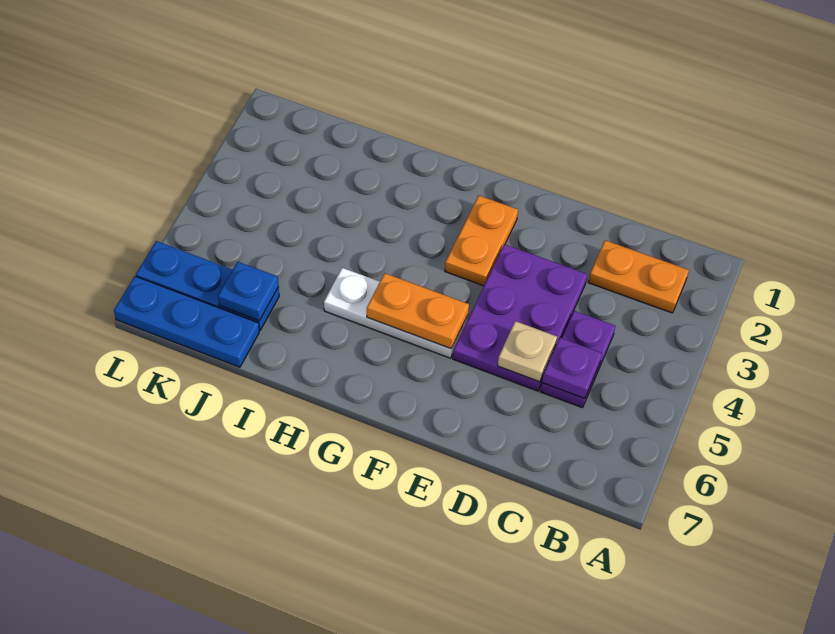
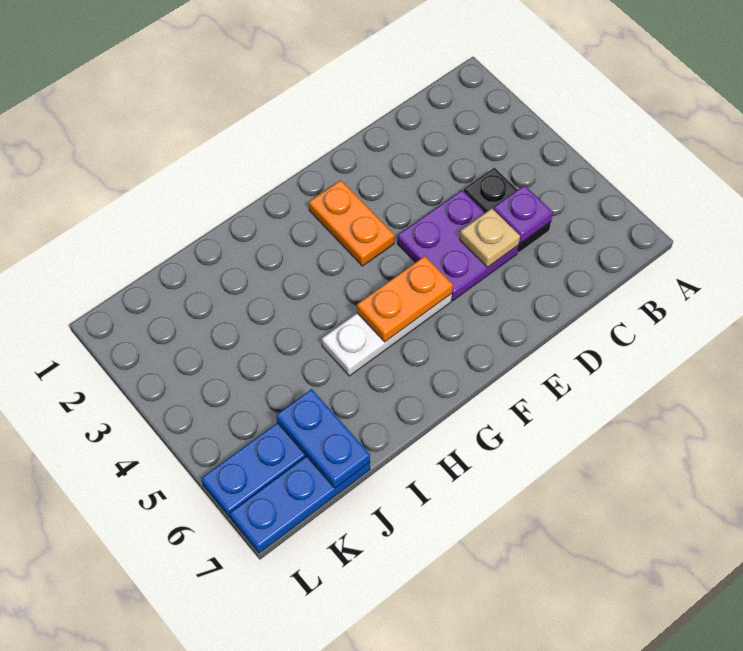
orange 1x2 plate [588,240,689,313] -> none
purple 1x2 plate [540,311,615,408] -> black 1x2 plate [464,168,551,253]
purple 2x3 plate [453,244,587,391] -> purple 2x2 plate [397,190,519,301]
blue 1x1 plate [218,262,279,321] -> blue 1x2 plate [276,389,370,488]

